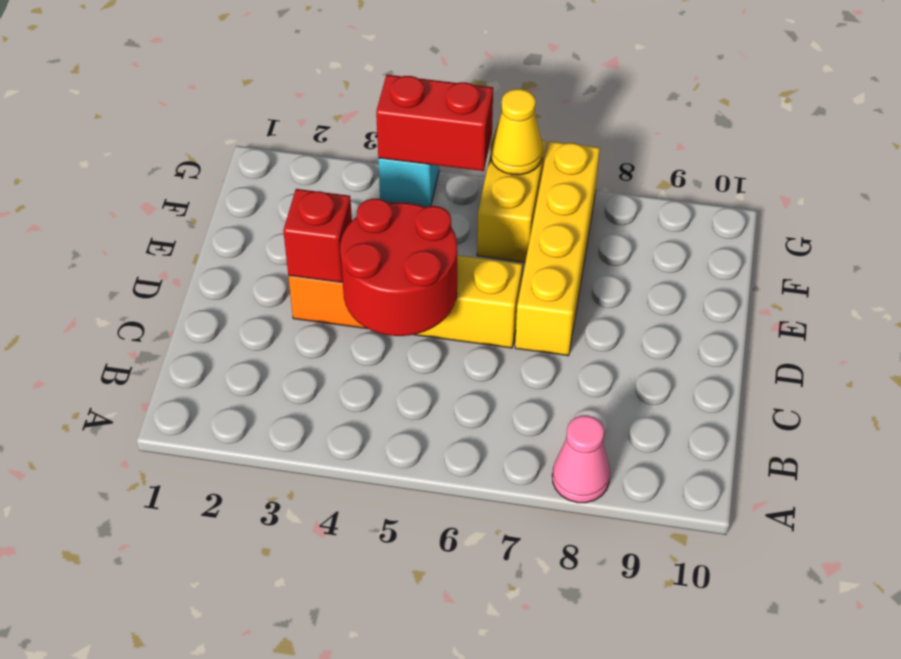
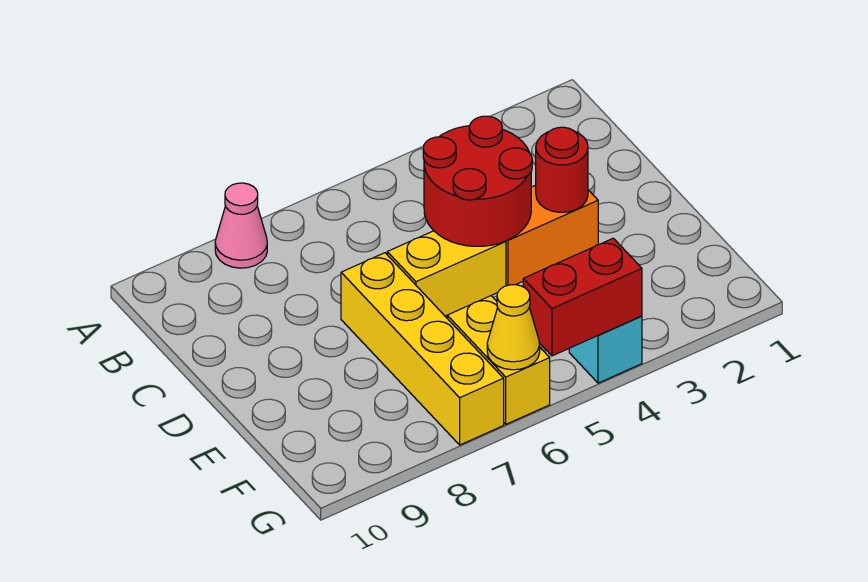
red 1x1 brick [283,189,352,282] -> red 1x1 round brick [536,127,588,212]

